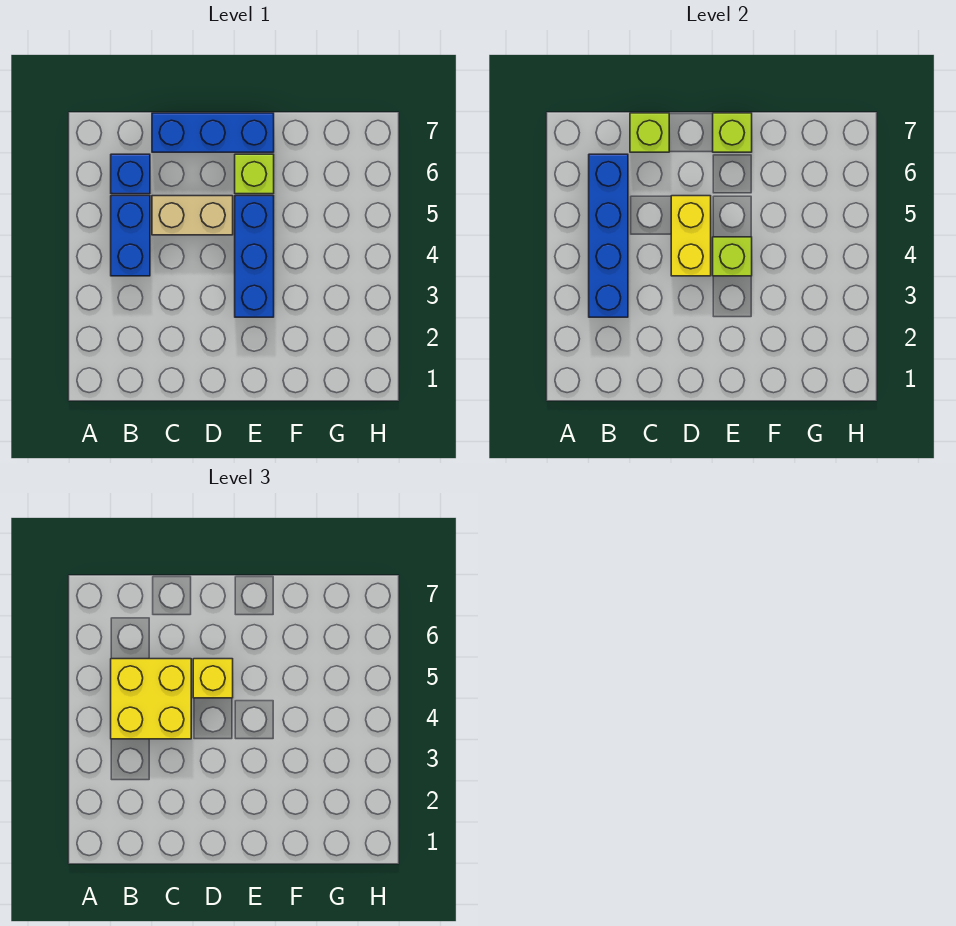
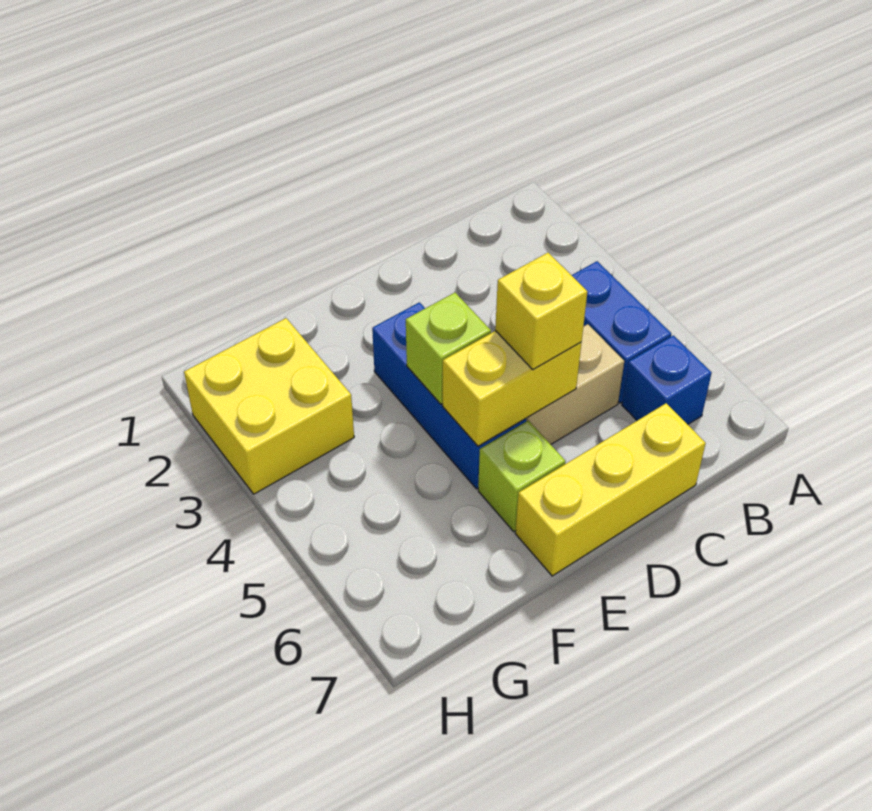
blue 1x4 brick [589,154,628,317] -> none
yellow 2x2 brick [111,659,191,739] -> yellow 2x2 brick moved to [184,318,354,494]
blue 1x3 brick [152,113,274,152] -> yellow 1x3 brick [515,403,706,576]
lime 1x1 brick [630,113,669,152] -> none
yellow 1x2 brick [671,196,711,276] -> yellow 1x2 brick turned to [443,331,582,446]
lime 1x1 brick [713,113,752,152] -> none

